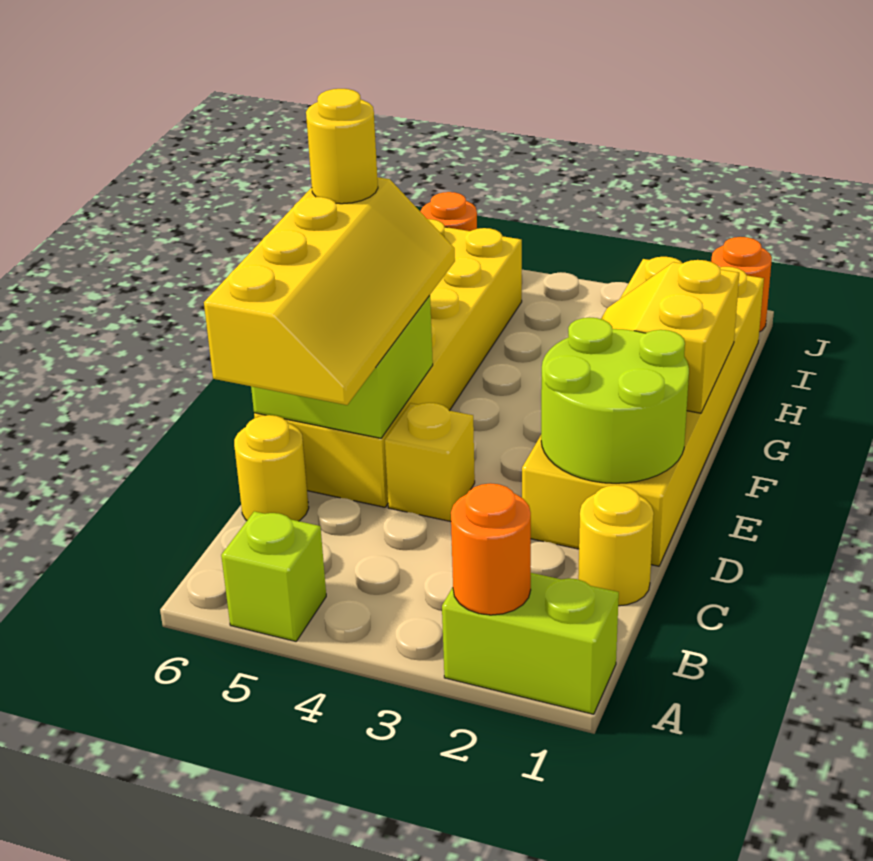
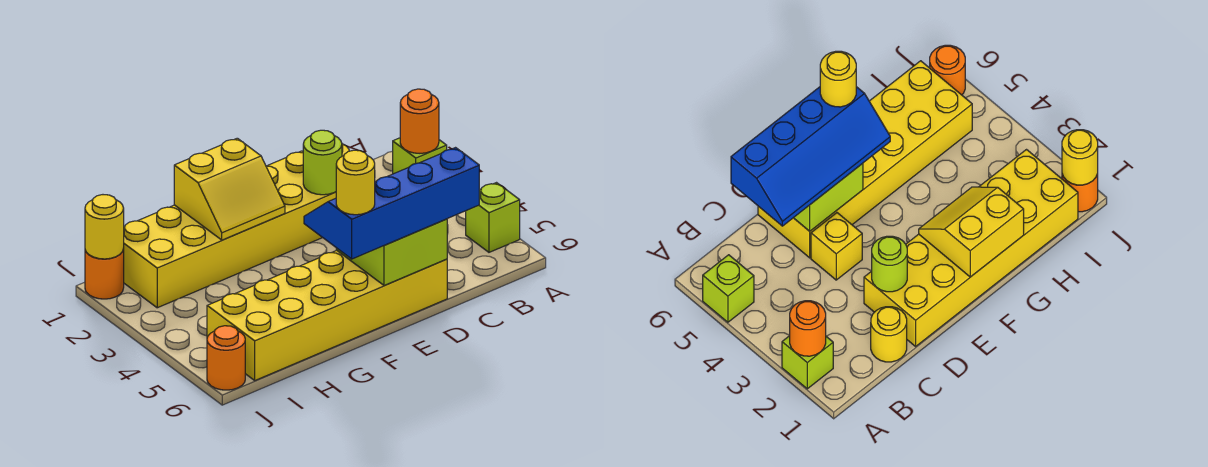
lime 1x2 brick [442,573,619,714] -> lime 1x1 brick [393,138,447,174]
yellow 2x4 slope [204,177,455,405] -> blue 2x4 slope [304,148,479,259]
yellow 1x1 round brick [234,415,309,521] -> yellow 1x1 round brick moved to [85,195,124,259]
lime 2x2 round brick [541,318,689,483] -> lime 1x1 round brick [303,130,342,195]

